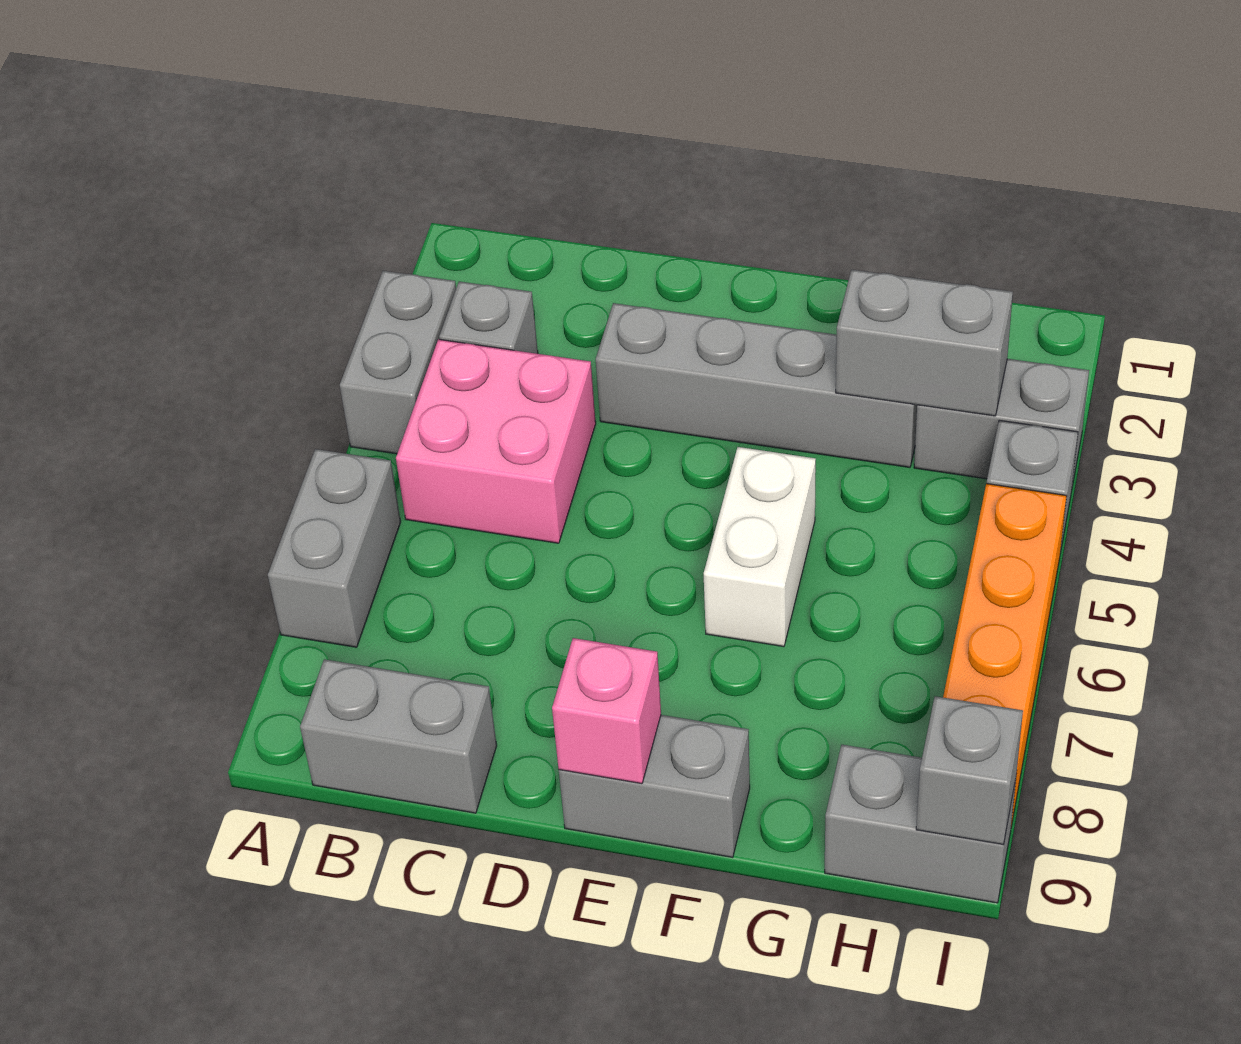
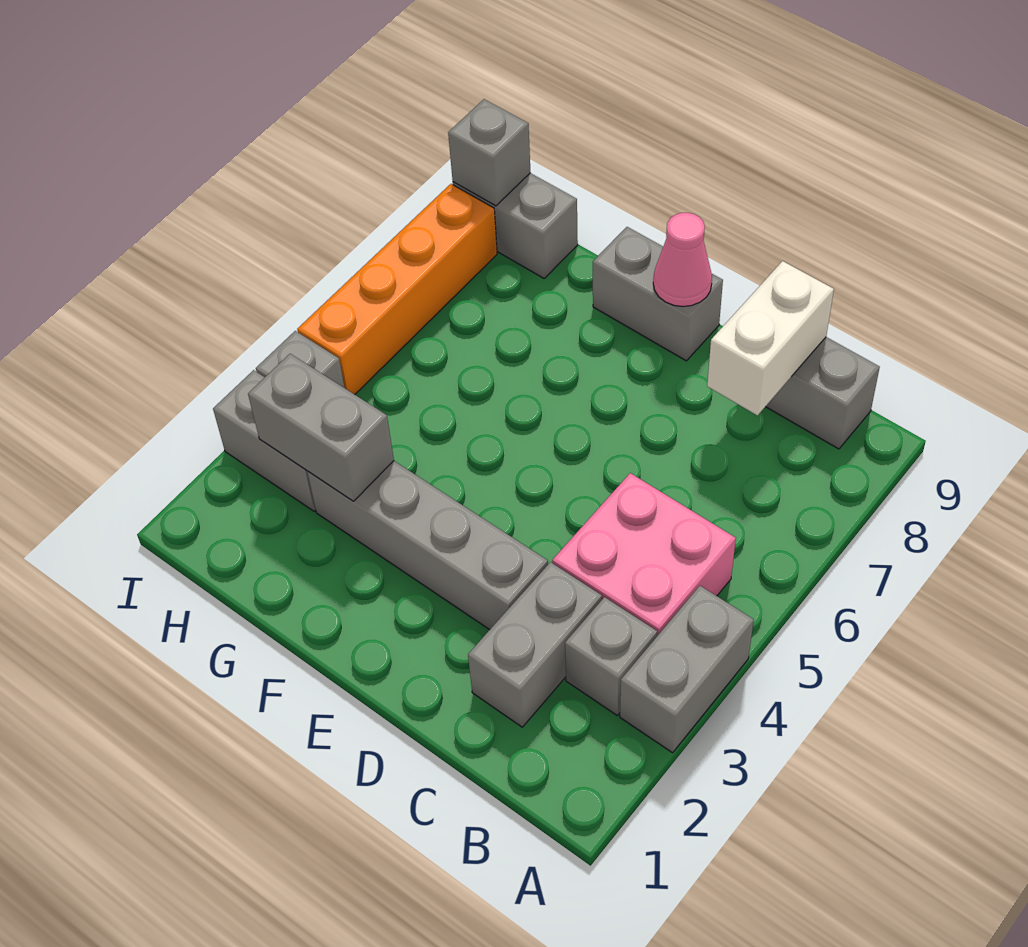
grey 1x2 brick [268,449,401,647] -> grey 1x2 brick moved to [468,562,602,727]
pink 1x1 brick [552,638,661,784] -> pink 1x1 cone [653,213,712,307]
white 1x2 brick [704,447,816,647] -> white 1x2 brick moved to [707,261,834,415]

